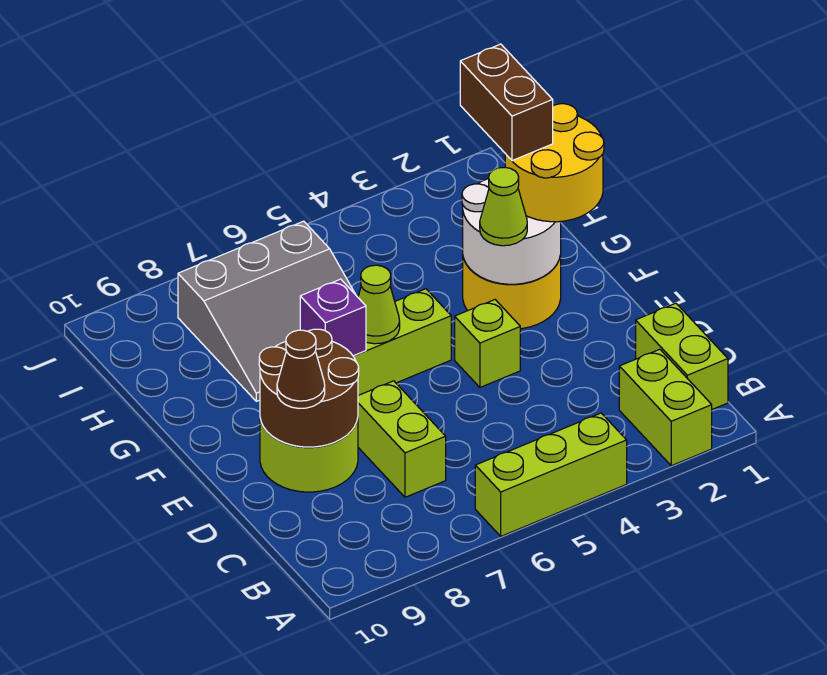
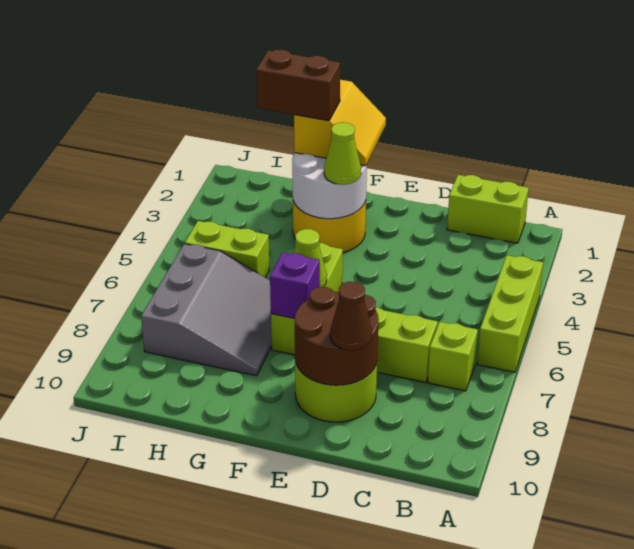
lime 1x2 brick [619,349,712,466] -> lime 1x2 brick moved to [185,221,269,278]
lime 1x1 brick [455,300,520,387] -> lime 1x1 brick moved to [428,322,478,391]
yellow 2x2 round brick [505,104,604,222] -> yellow 2x2 slope [294,80,386,166]

